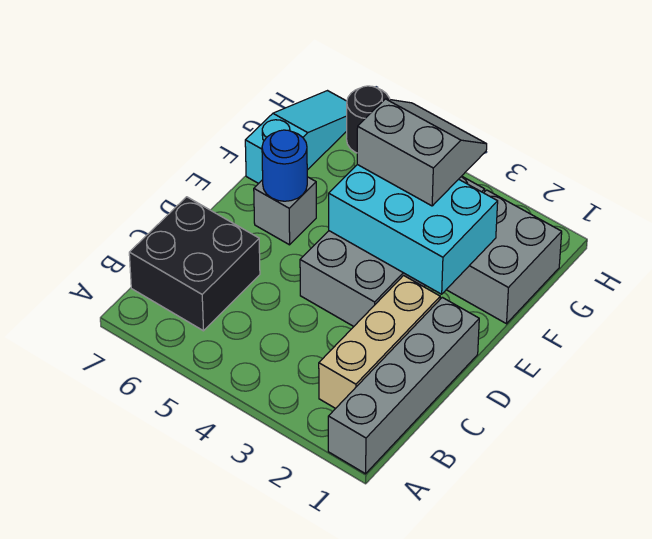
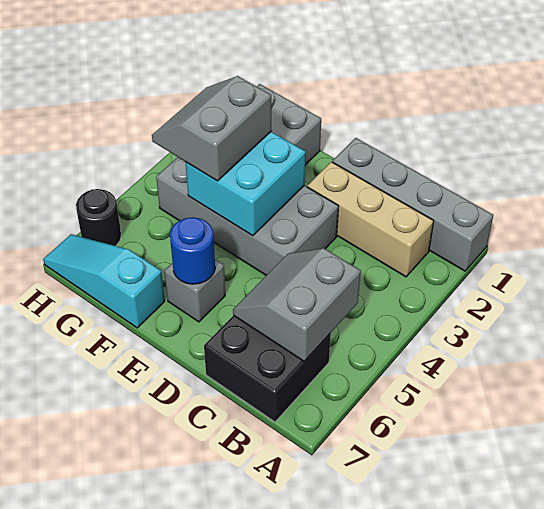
none -> grey 2x2 slope [233,248,361,361]
cyan 2x3 brick [329,165,498,294] -> cyan 2x2 brick [186,132,306,236]

